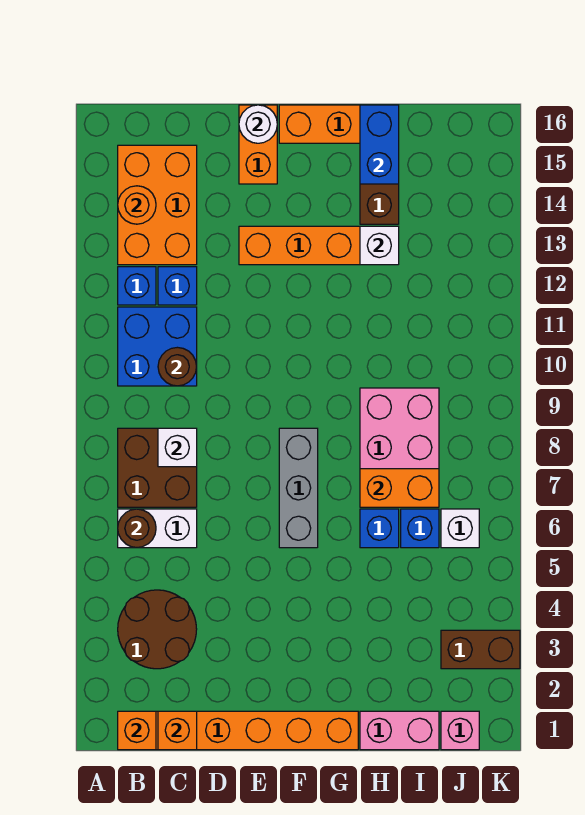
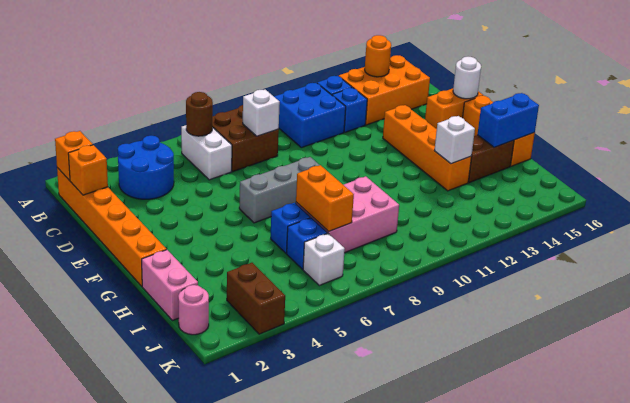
brown 2x2 round brick [118,590,197,669] -> blue 2x2 round brick [118,136,174,199]
brown 1x1 round brick [158,347,197,386] -> none
pink 1x1 brick [441,711,479,750] -> pink 1x1 round brick [178,285,209,335]

